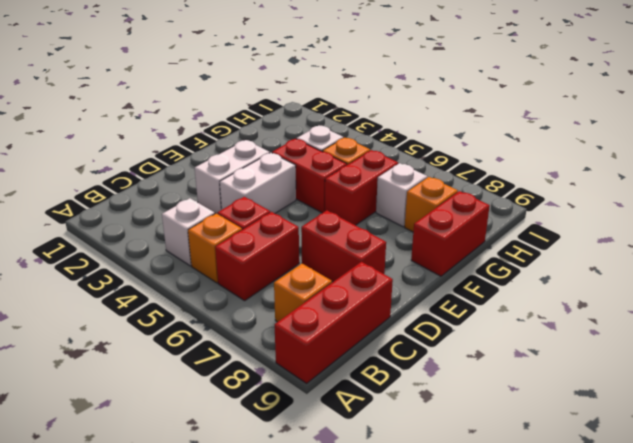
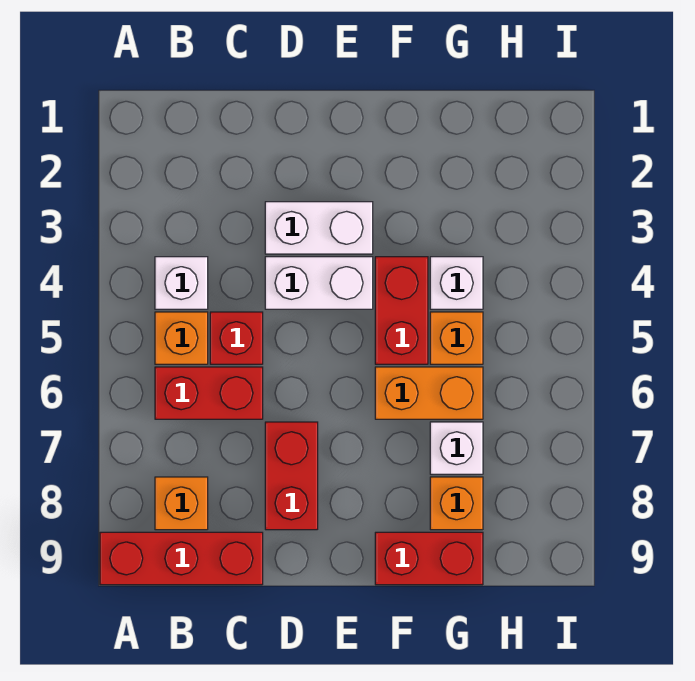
red 1x2 brick [325,150,398,225] -> orange 1x2 brick [375,367,483,419]

